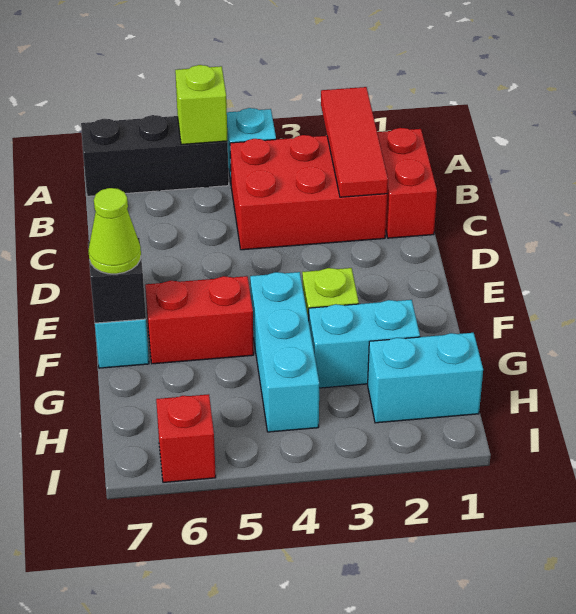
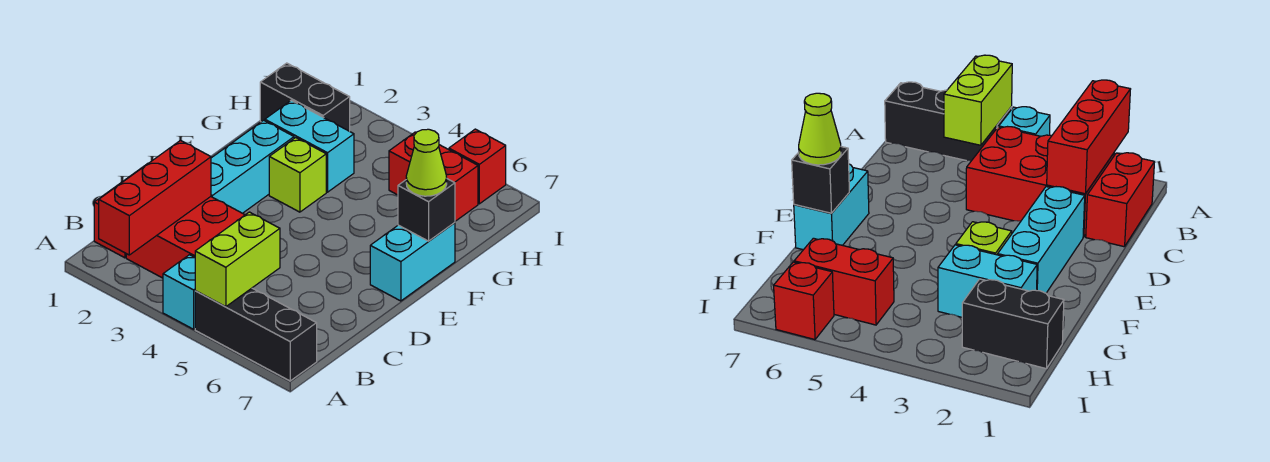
red 1x3 tile [321,87,388,197] -> red 1x3 brick [99,141,211,255]
lime 1x1 brick [175,65,228,145] -> lime 1x2 brick [195,212,280,307]
cyan 1x3 brick [250,272,319,432] -> cyan 1x3 brick moved to [211,120,294,213]
red 1x2 brick [145,276,254,364] -> red 1x2 brick moved to [389,132,478,221]
cyan 1x2 brick [368,333,483,423] -> black 1x2 brick [260,63,350,131]

